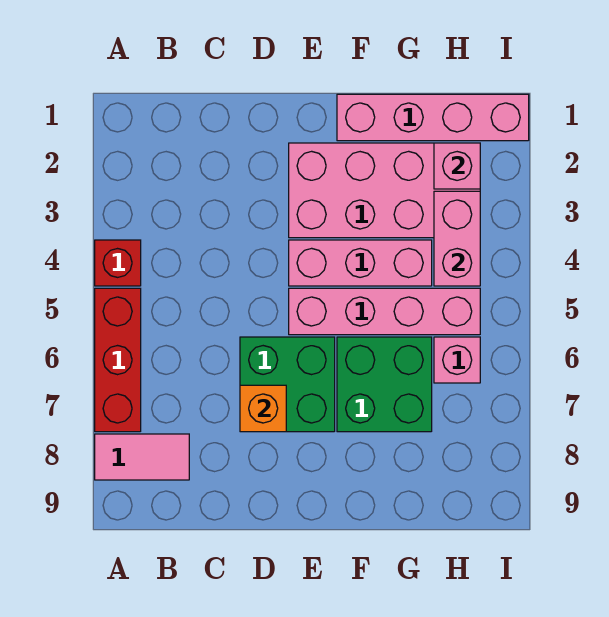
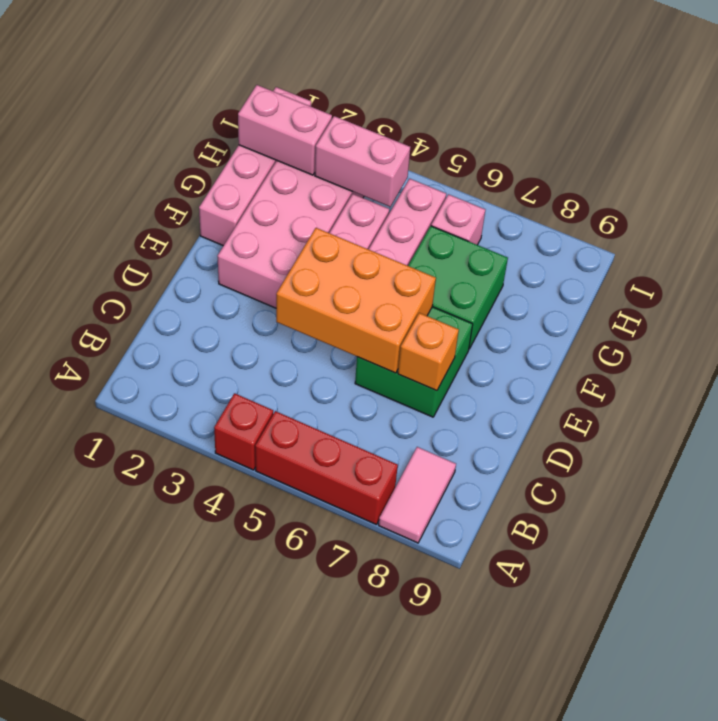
none -> orange 2x3 brick [276,228,436,373]
pink 1x1 brick [434,143,480,189] -> pink 1x2 brick [238,85,332,175]

